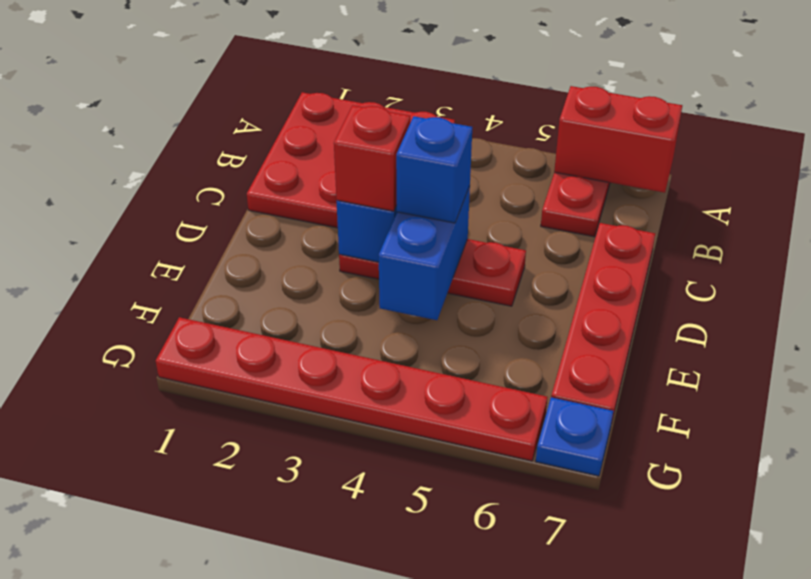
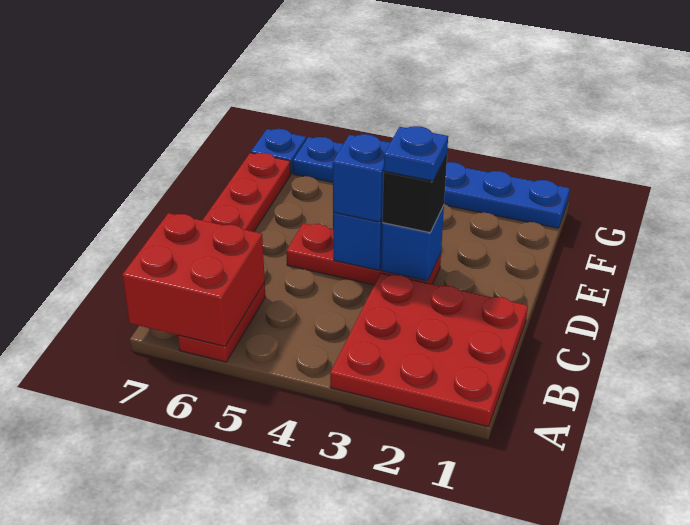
red 1x2 brick [554,86,682,193] -> red 2x2 brick [122,213,265,346]
red 1x1 brick [334,105,410,211] -> black 1x1 brick [382,155,447,233]
none -> blue 1x1 plate [384,126,448,181]
red 1x6 plate [156,317,548,461] -> blue 1x6 plate [293,137,570,228]

